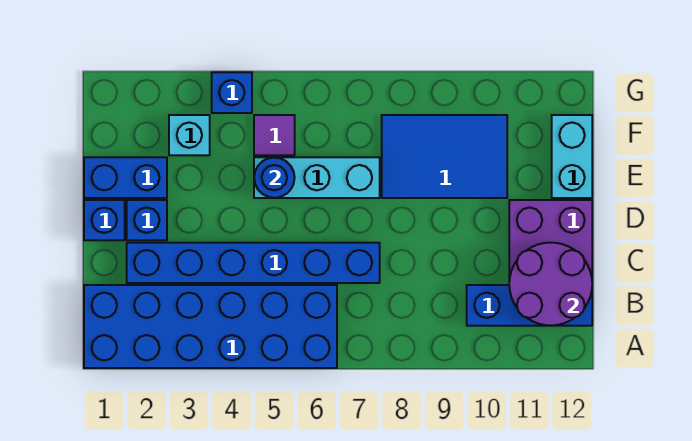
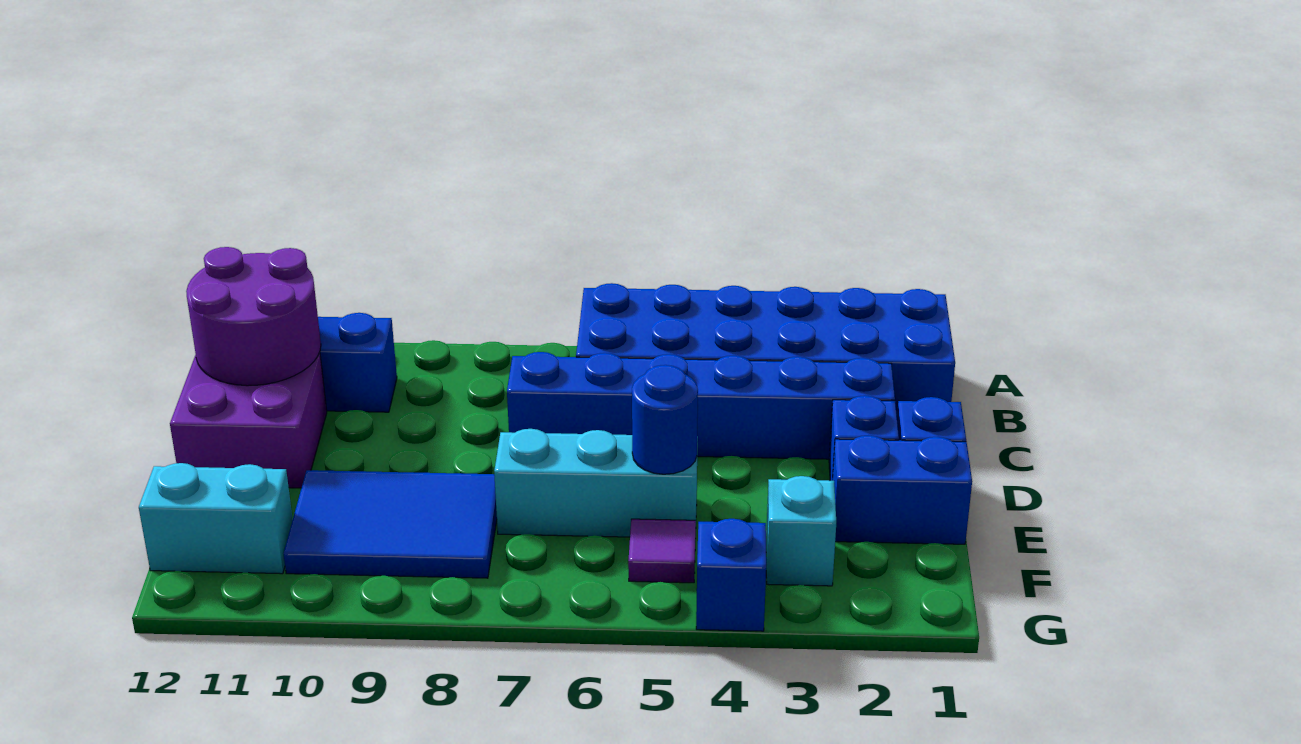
cyan 1x2 brick [552,115,592,198] -> cyan 1x2 brick turned to [139,463,293,574]

